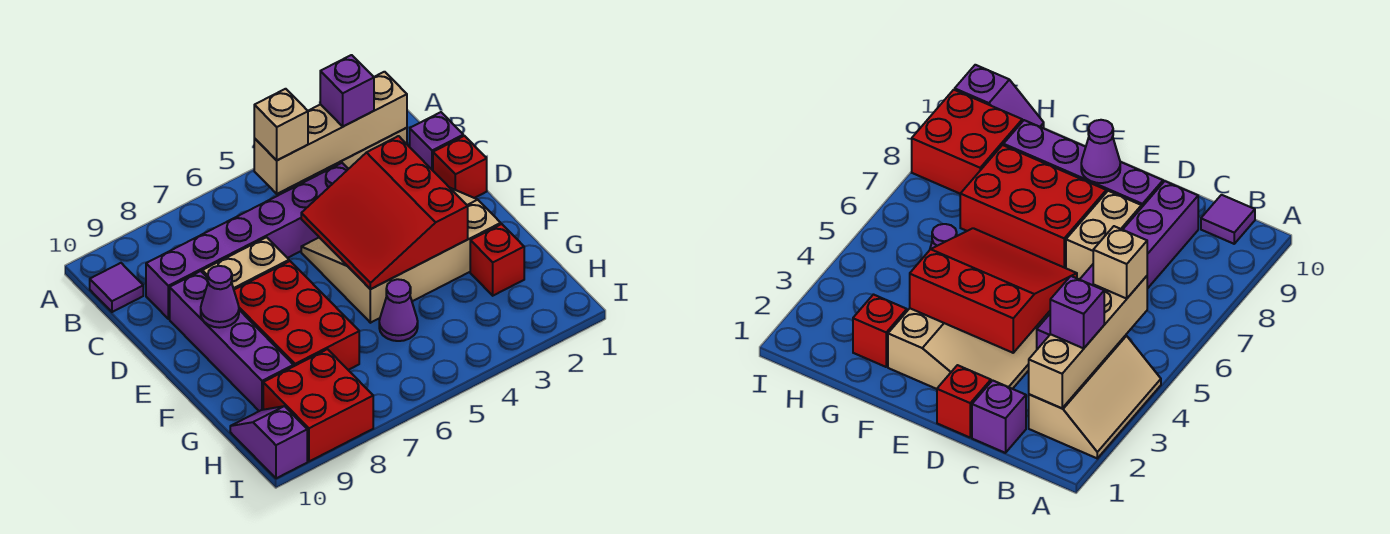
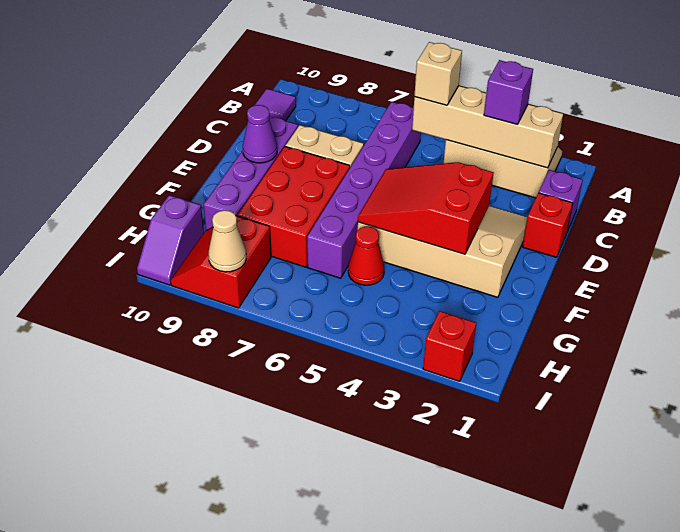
purple 1x6 brick [146,163,348,319] -> purple 1x6 brick turned to [307,102,421,278]
red 3x3 slope [301,136,468,289] -> red 2x3 slope [358,162,494,254]
red 1x1 brick [470,224,524,296] -> red 1x1 brick moved to [423,311,476,381]
purple 1x1 cone [379,279,418,341] -> red 1x1 cone [348,227,384,285]
red 2x2 brick [263,349,373,461] -> red 2x2 slope [171,216,271,308]
purple 1x2 slope [230,406,307,478] -> purple 1x2 slope turned to [137,195,204,285]
none -> tan 1x1 cone [209,210,246,272]

